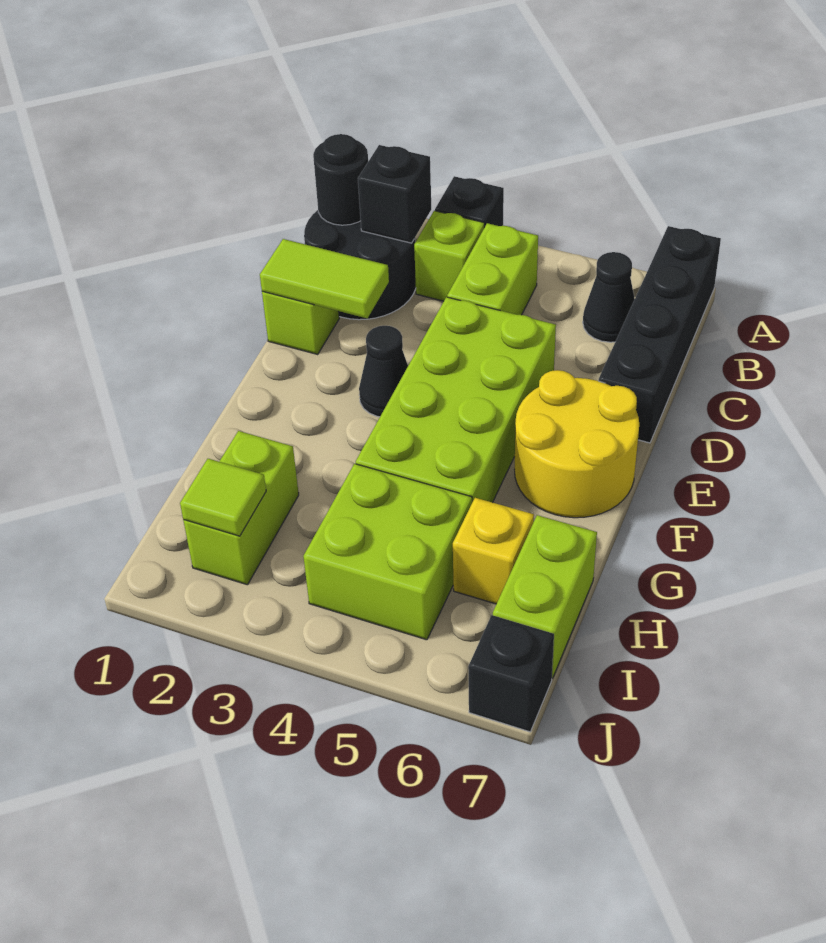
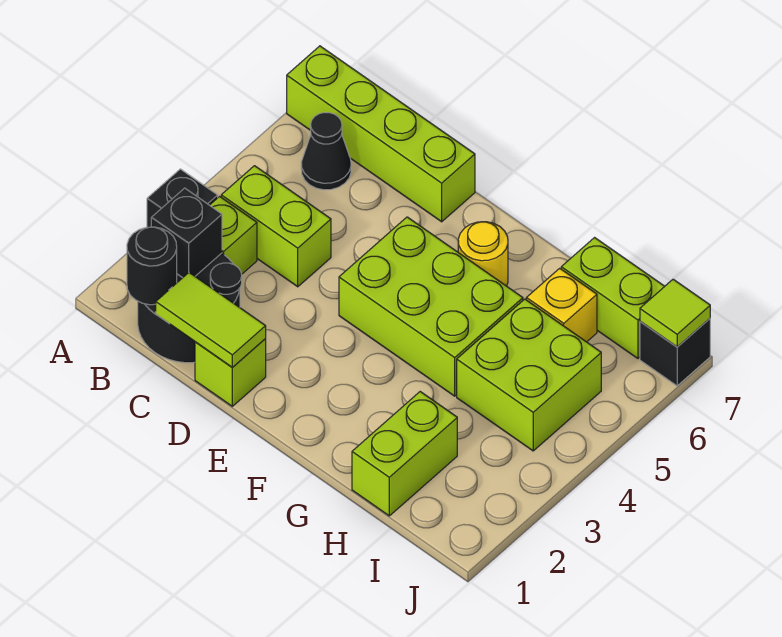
black 1x4 brick [599,226,721,443] -> lime 1x4 brick [287,46,475,222]
lime 1x2 tile [260,239,389,318] -> lime 1x2 tile turned to [156,273,266,367]
lime 2x4 brick [356,297,556,502] -> lime 2x3 brick [339,217,523,396]
black 1x1 cone [359,326,408,417] -> none
yellow 2x2 round brick [514,370,639,518] -> yellow 1x1 round brick [458,222,508,286]
lime 1x2 brick [183,431,299,585] -> lime 1x2 brick turned to [352,392,457,516]
lime 1x1 tile [180,459,266,536] -> lime 1x1 tile moved to [640,279,710,347]

